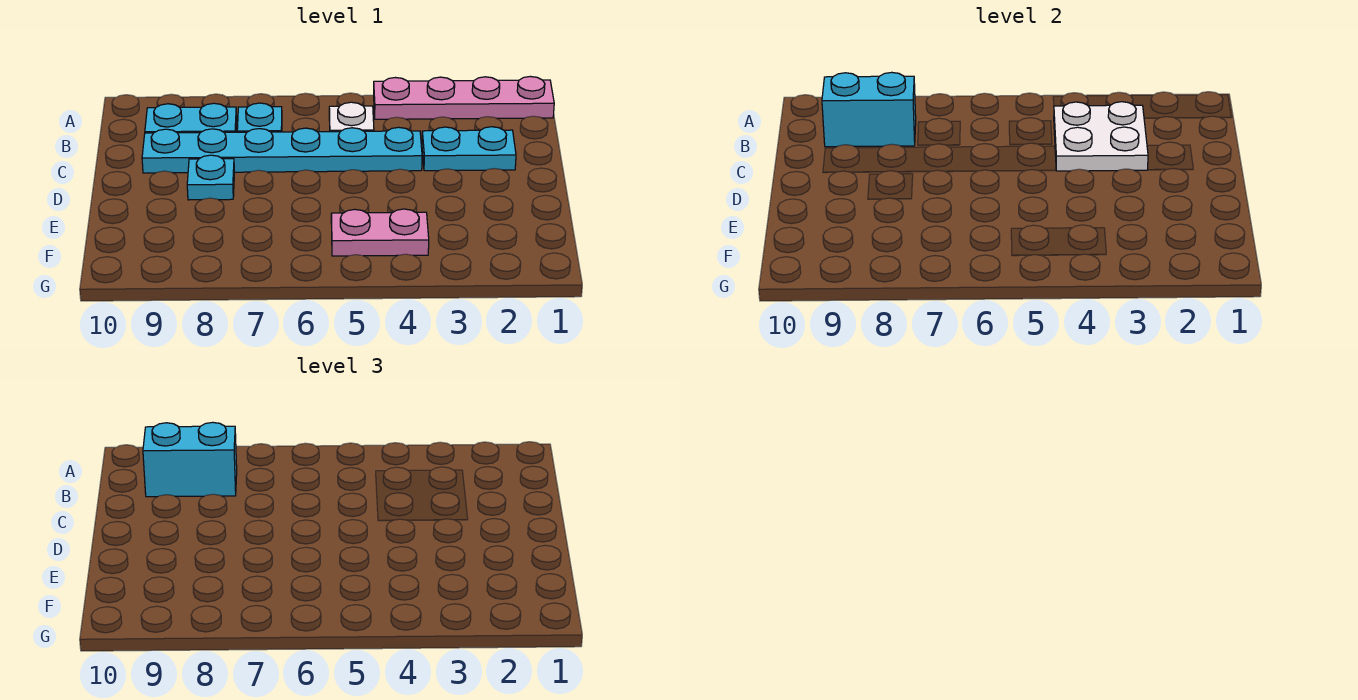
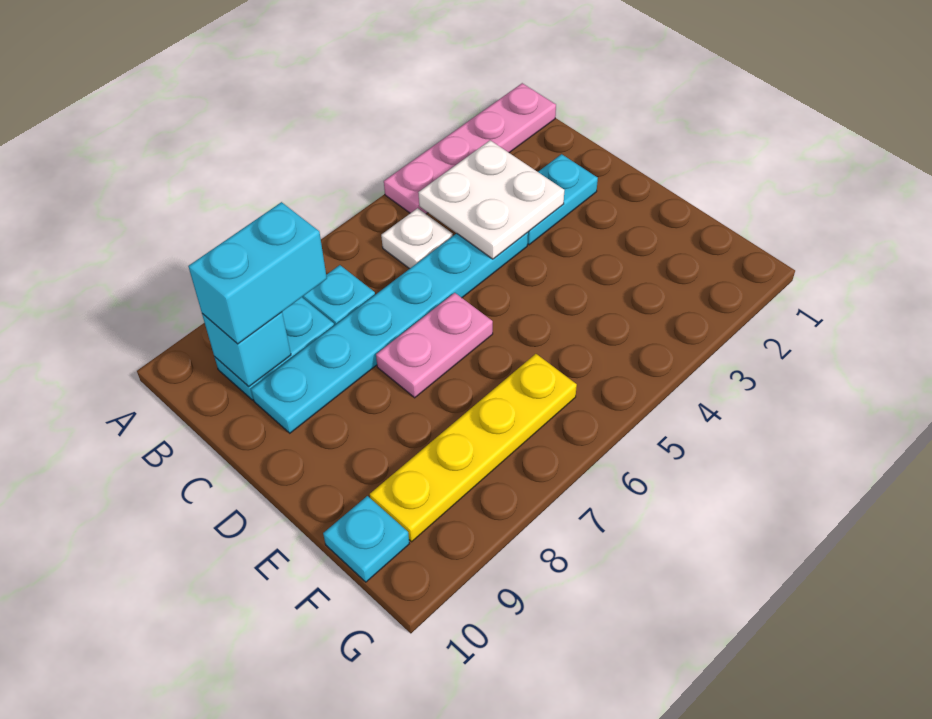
cyan 1x2 brick [822,72,916,147] -> cyan 1x1 brick [202,312,291,386]
cyan 1x1 plate [187,155,234,200] -> cyan 1x1 plate moved to [323,496,409,582]
pink 1x2 plate [331,209,429,256] -> pink 1x2 plate moved to [376,293,493,398]
none -> yellow 1x4 plate [370,354,577,542]

